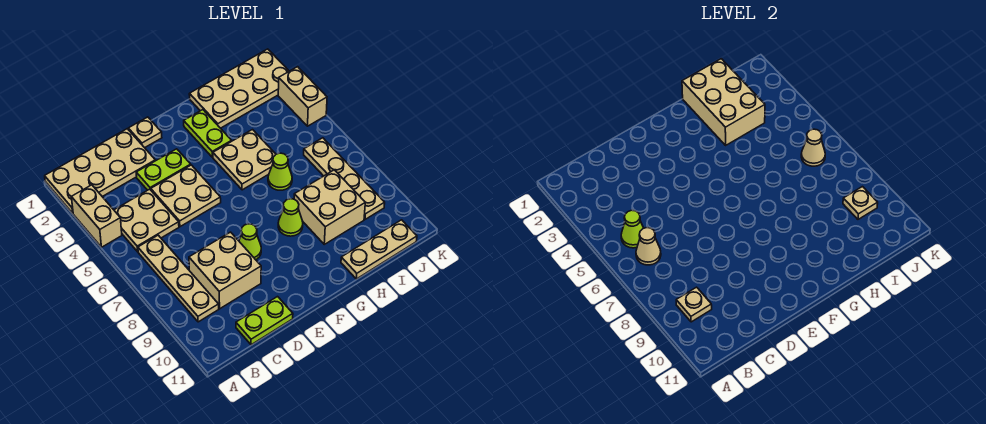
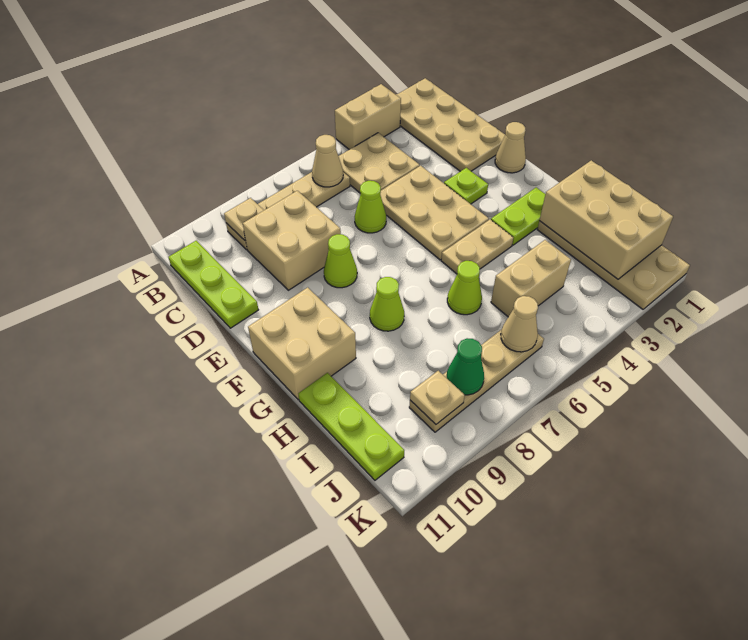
lime 1x1 cone [621,210,644,248] -> lime 1x1 cone moved to [355,181,386,233]
lime 1x2 plate [236,297,293,345] -> lime 1x3 plate [169,241,258,328]
lime 1x2 plate [136,149,191,190] -> lime 1x1 plate [444,168,488,204]
tan 2x2 plate [151,165,221,227] -> tan 2x3 plate [380,166,489,260]
tan 1x1 plate [128,117,162,148] -> tan 1x1 cone [495,122,526,173]
tan 2x2 plate [213,130,276,190] -> tan 1x2 plate [441,220,513,274]
tan 2x3 brick [682,59,765,145] -> tan 2x3 brick turned to [539,160,673,279]
tan 2x2 brick [294,170,365,244] -> tan 2x2 brick moved to [248,287,356,400]
tan 1x3 plate [341,220,417,279] -> lime 1x3 plate [299,373,404,480]
none -> green 1x1 cone [447,338,484,395]
tan 1x2 brick [278,67,327,126] -> tan 1x2 brick moved to [491,240,571,317]

